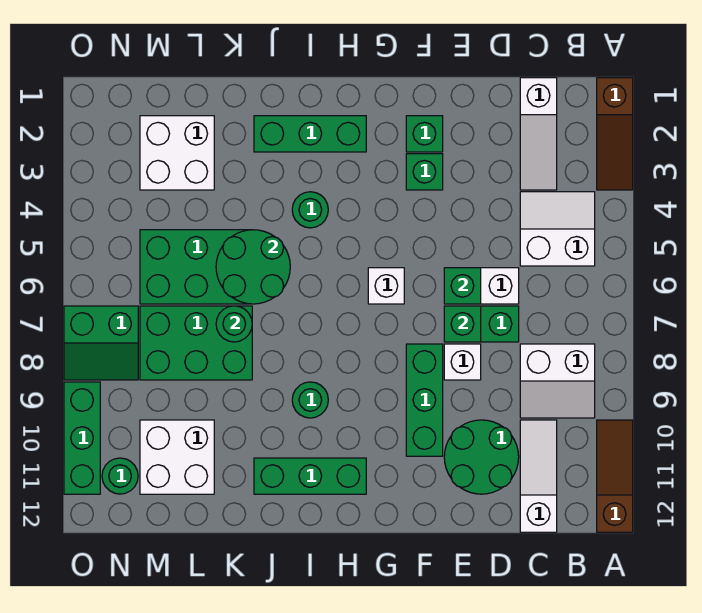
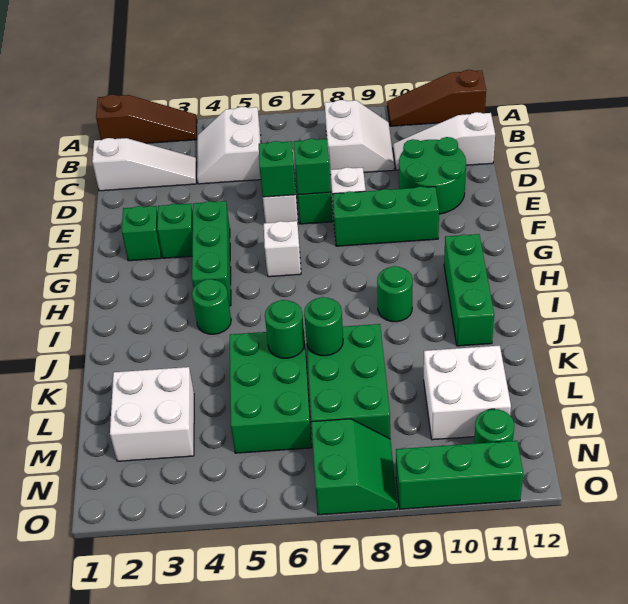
green 1x3 brick [254,116,366,152] -> green 1x3 brick moved to [192,201,231,306]
green 2x2 round brick [216,230,290,304] -> green 1x1 round brick [265,300,305,358]

